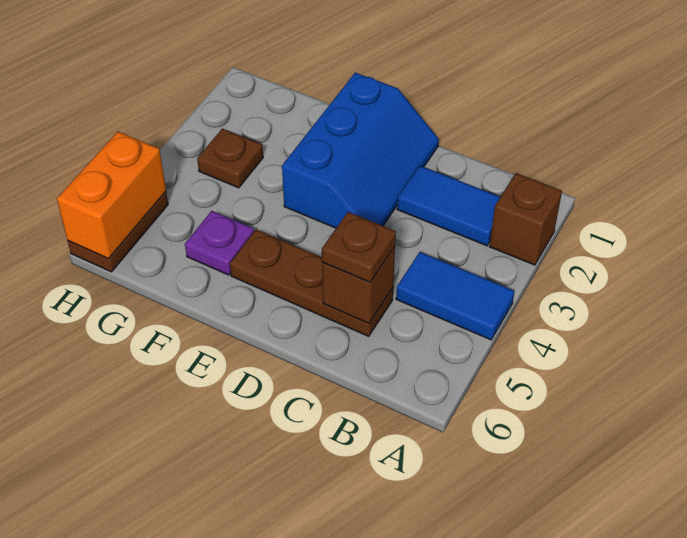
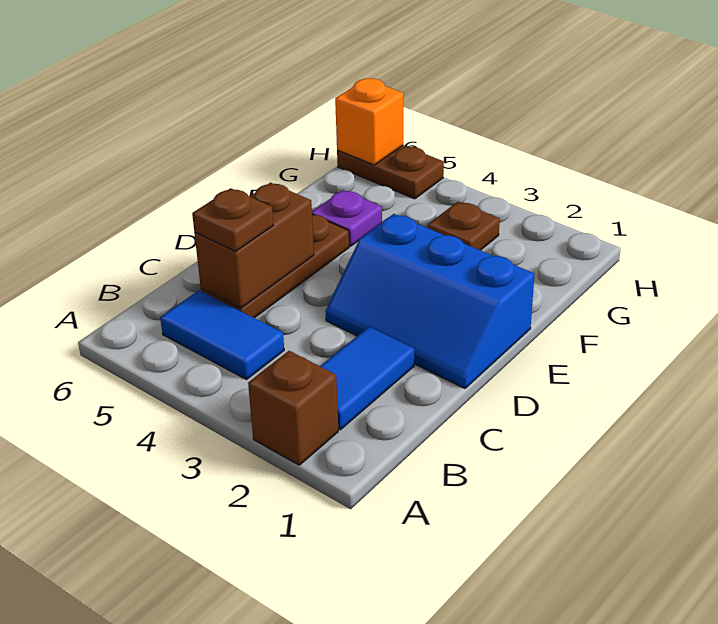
blue 1x2 tile [396,252,514,340] -> blue 1x2 tile turned to [160,290,284,380]
brown 1x1 brick [322,247,395,323] -> brown 1x2 brick [194,183,314,308]
orange 1x2 brick [57,132,166,259] -> orange 1x1 brick [335,78,404,165]

